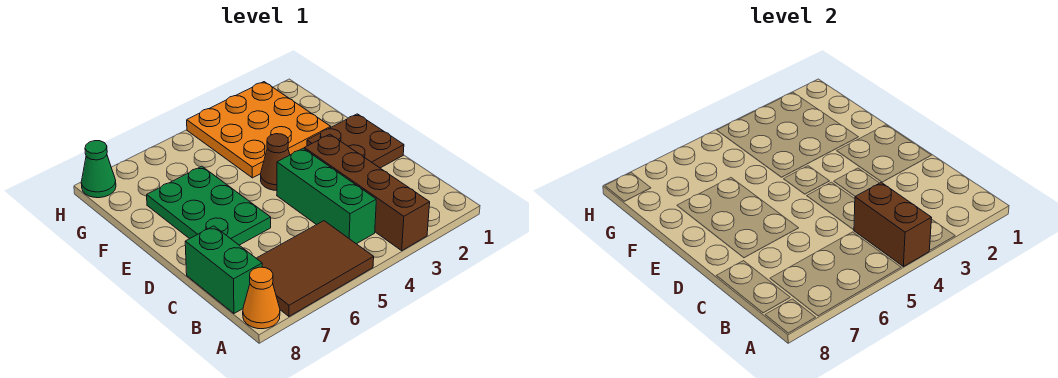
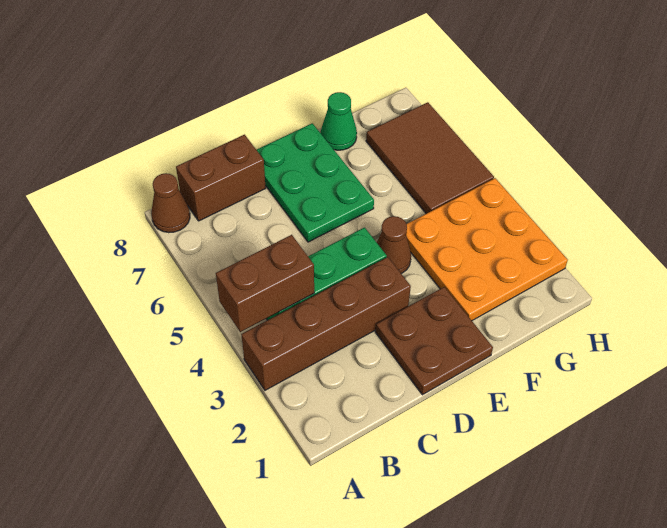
brown 2x3 tile [256,221,374,316] -> brown 2x3 tile moved to [366,102,494,214]
orange 1x1 cone [243,267,280,329] -> brown 1x1 cone [151,173,190,233]
green 1x2 brick [185,226,262,313] -> brown 1x2 brick [176,135,266,221]
green 2x3 plate [147,166,271,245] -> green 2x3 plate turned to [257,123,374,242]
green 1x1 cone [81,141,116,198] -> green 1x1 cone moved to [321,92,357,150]

